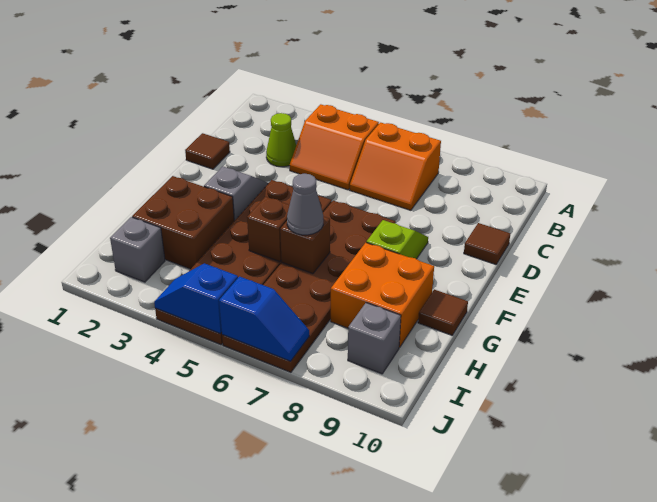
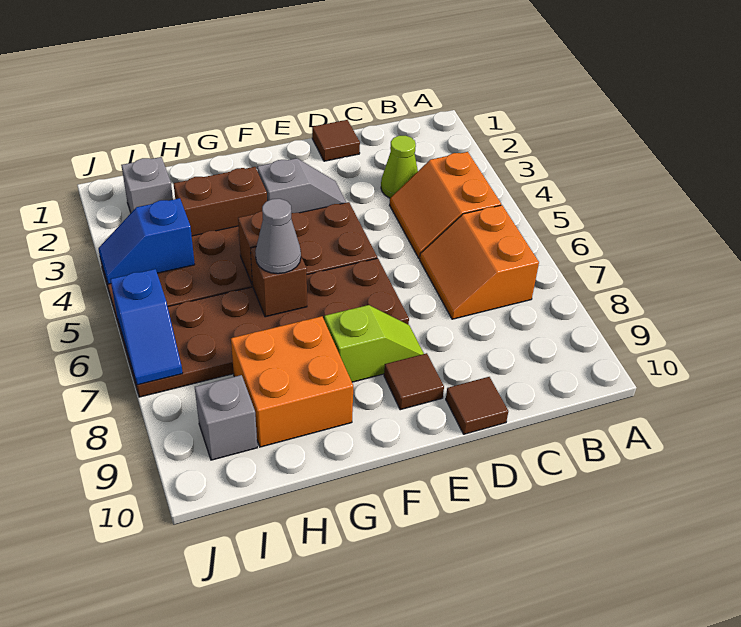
brown 2x2 brick [132,176,234,269] -> brown 1x2 brick [174,167,267,236]
brown 1x1 tile [418,289,468,335] -> brown 1x1 tile moved to [384,353,444,410]
blue 1x2 slope [154,263,238,334] -> blue 1x2 slope turned to [98,198,195,284]

